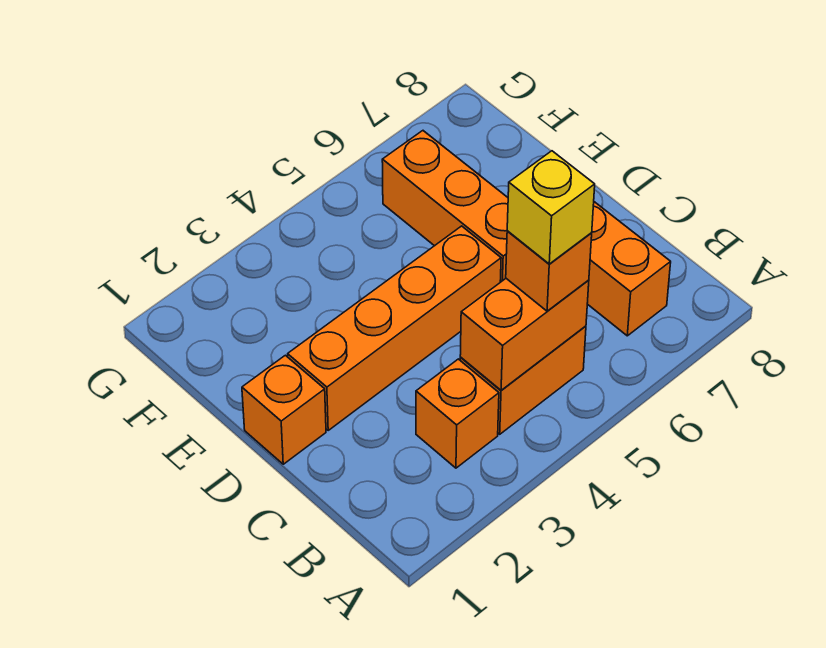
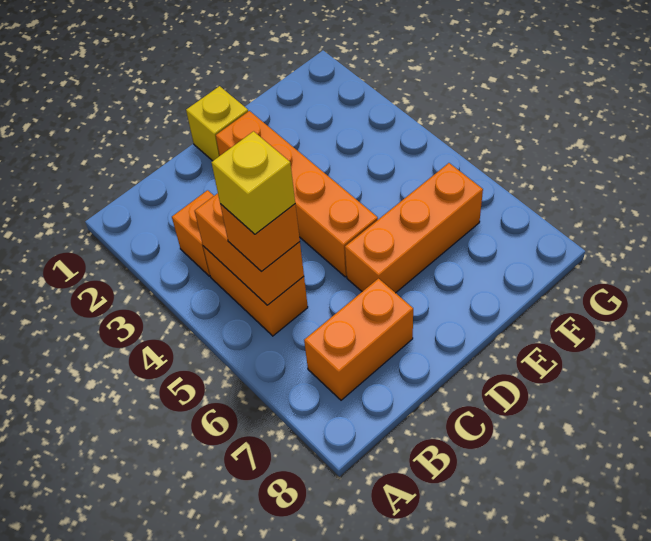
orange 1x1 brick [242,355,326,464] -> yellow 1x1 brick [186,86,248,161]

